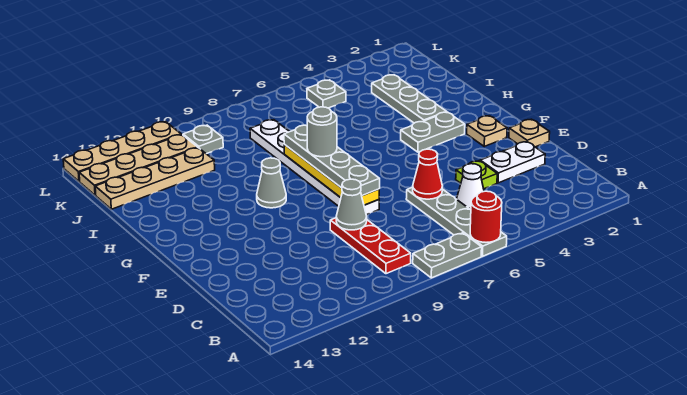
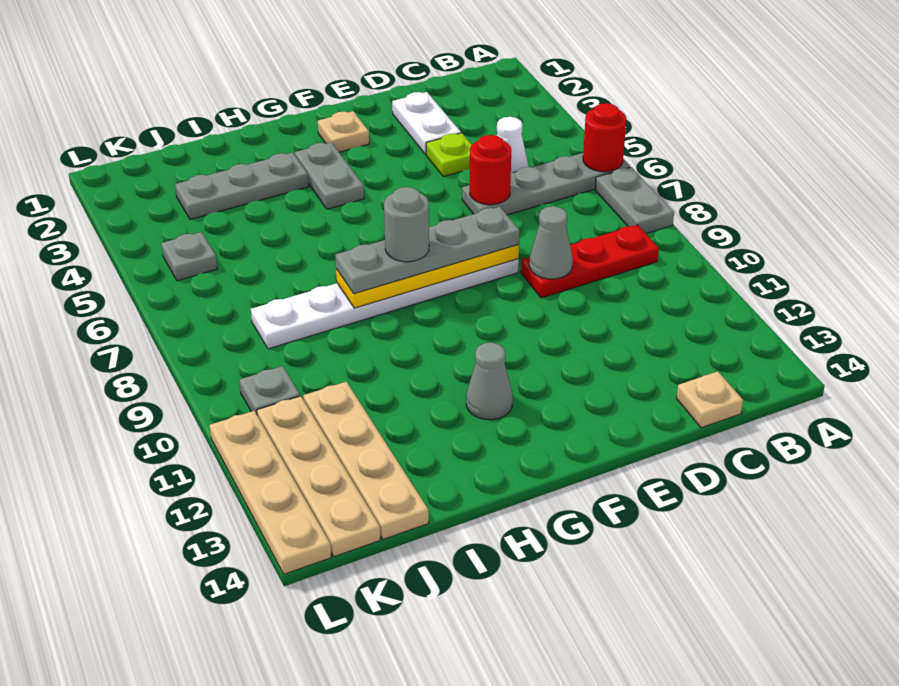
red 1x1 cone [413,149,442,199] -> red 1x1 round brick [470,135,511,205]
tan 1x1 plate [509,119,550,147] -> tan 1x1 plate moved to [677,371,743,428]
grey 1x1 cone [257,158,286,208] -> grey 1x1 cone moved to [466,342,513,420]

